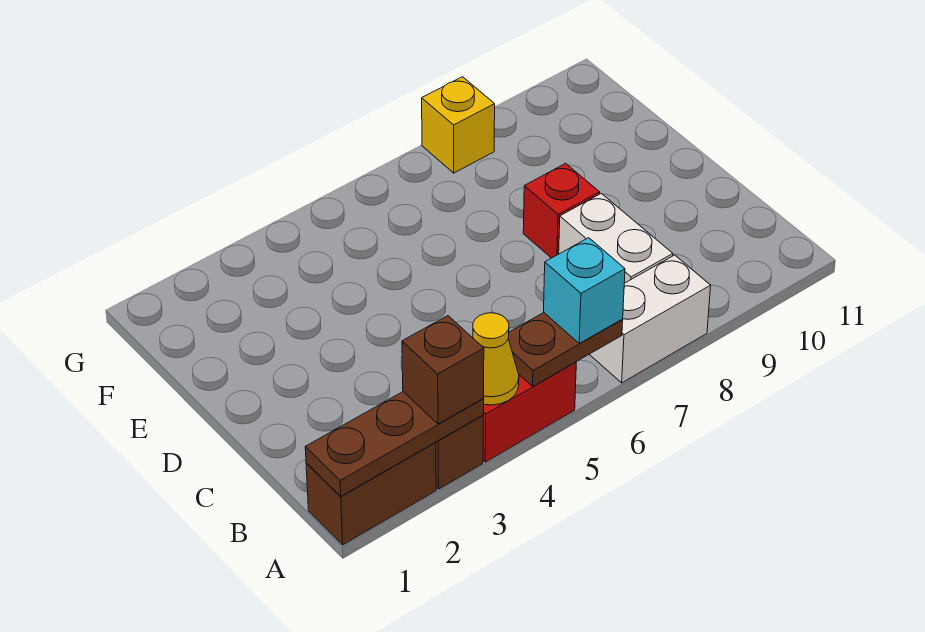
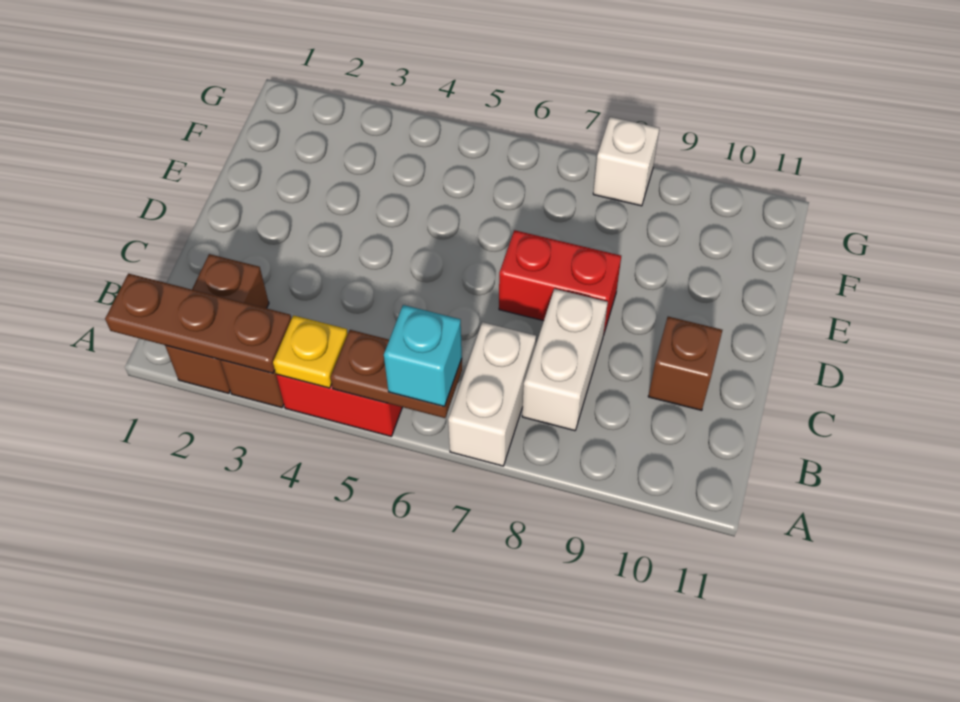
brown 1x2 brick [306,442,436,545] -> brown 1x2 brick turned to [165,254,269,393]
brown 1x1 brick [402,316,484,424] -> brown 1x1 brick moved to [648,317,722,410]
yellow 1x1 cone [473,313,519,405] -> yellow 1x1 plate [273,315,348,388]
white 1x2 brick [589,255,711,383] -> white 1x2 brick turned to [448,322,536,466]
red 1x1 brick [523,163,600,258] -> red 1x2 brick [499,230,621,335]
yellow 1x1 brick [422,77,495,173] -> white 1x1 brick [593,117,659,206]

